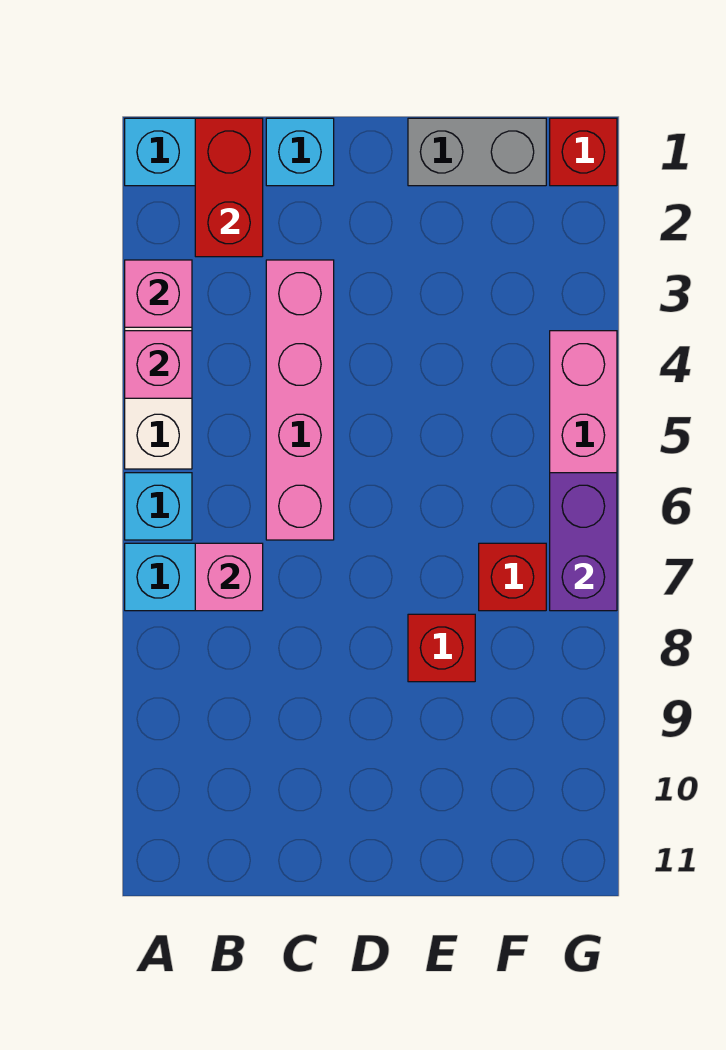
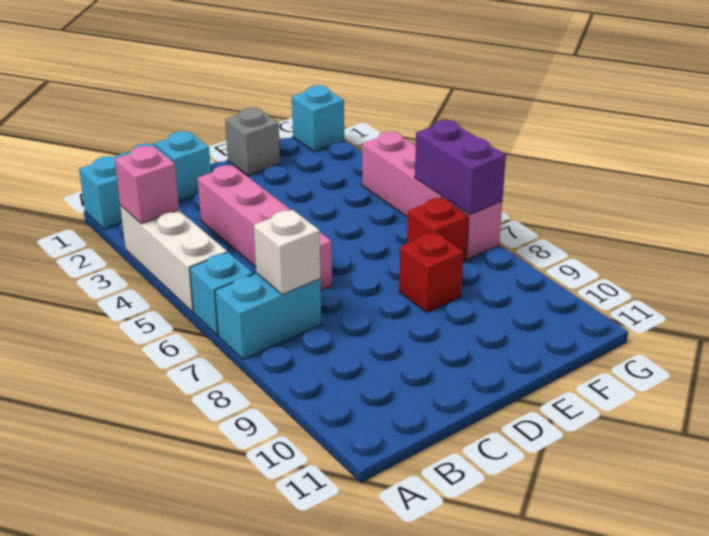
pink 1x1 brick [125,331,192,398] -> none
red 1x2 brick [195,118,263,257] -> none
pink 1x1 brick [195,543,263,611] -> white 1x1 brick [254,210,320,295]
grey 1x2 brick [408,118,546,186] -> grey 1x1 brick [225,108,280,176]
red 1x1 brick [550,118,617,186] -> cyan 1x1 brick [292,85,344,152]

